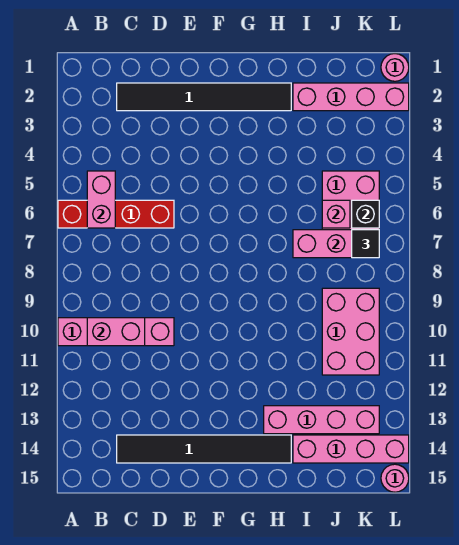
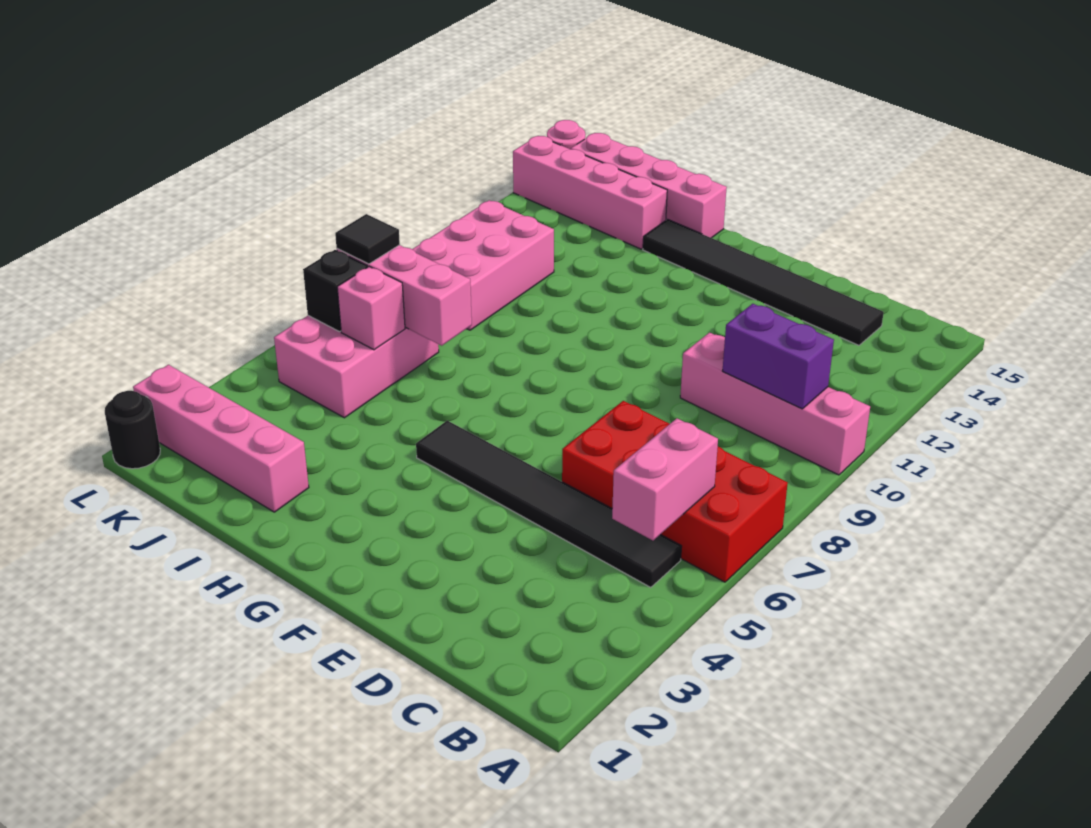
red 1x4 brick [58,200,174,228] -> red 2x4 brick [562,401,788,582]
pink 1x2 brick [87,318,145,346] -> purple 1x2 brick [723,304,834,409]
black 1x6 tile [117,83,291,111] -> black 1x6 tile moved to [416,421,682,587]
pink 1x4 brick [264,406,379,434] -> pink 1x4 brick moved to [571,133,727,238]
pink 1x1 round brick [381,54,409,81] -> black 1x1 round brick [105,391,160,469]

